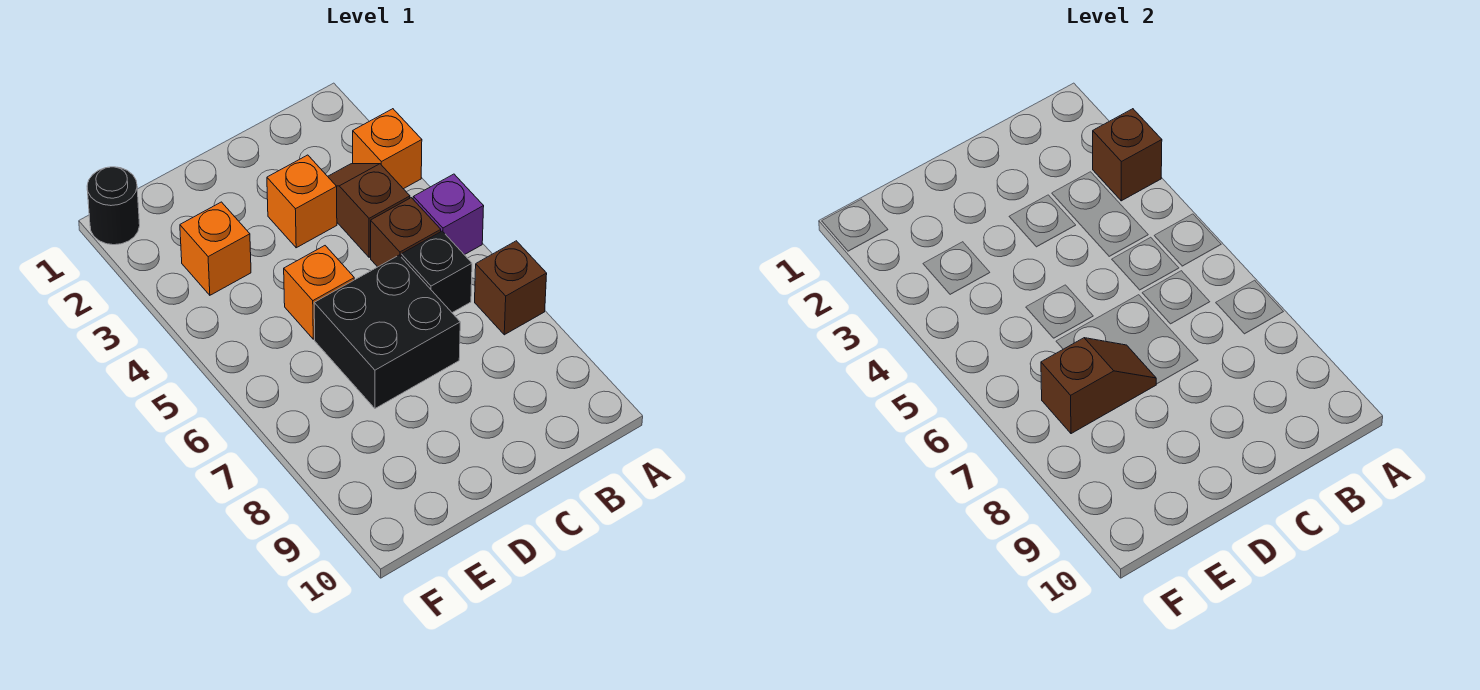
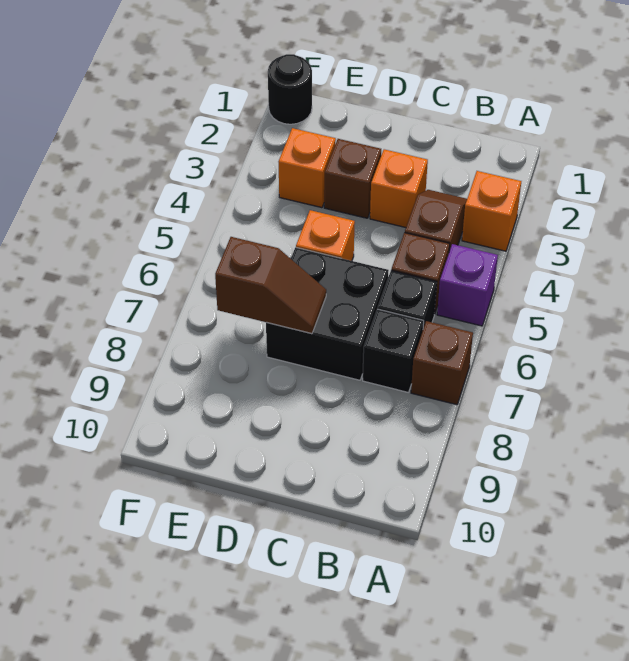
brown 1x1 brick [1093,109,1162,201] -> brown 1x1 brick moved to [324,139,381,218]
none -> black 1x1 brick [363,309,424,392]

